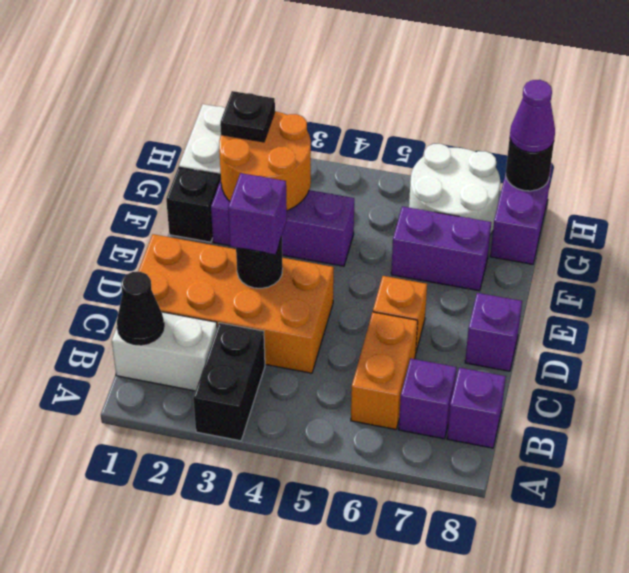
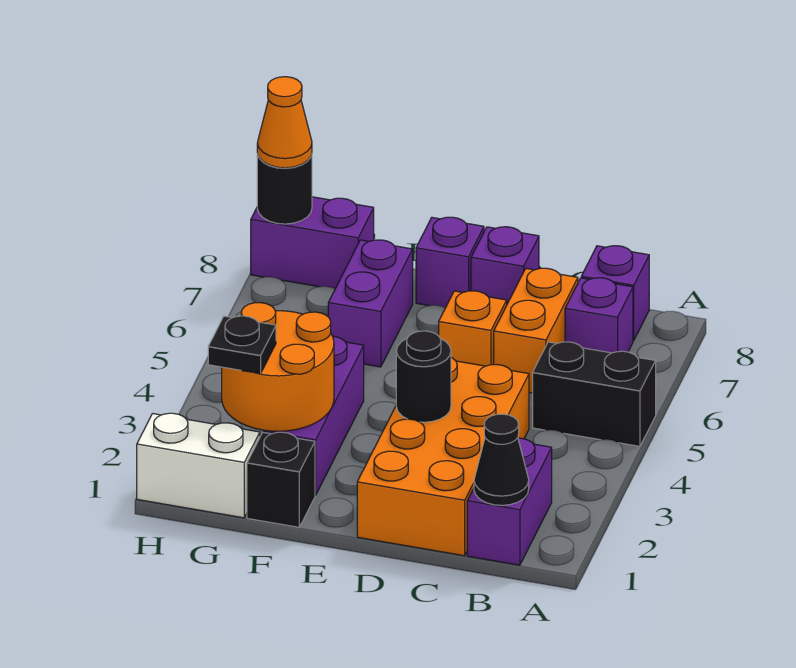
black 1x2 brick [193,323,265,441] -> black 1x2 brick moved to [533,342,656,446]
white 1x2 brick [112,312,217,391] -> purple 1x2 brick [467,438,552,565]
orange 1x2 brick [351,312,418,429] -> orange 1x2 brick turned to [494,268,578,393]
purple 1x1 brick [228,173,287,254] -> purple 1x1 brick moved to [416,217,484,308]
white 2x2 round brick [409,144,500,234] -> none
purple 1x1 cone [510,80,555,153] -> orange 1x1 cone [257,77,312,168]

